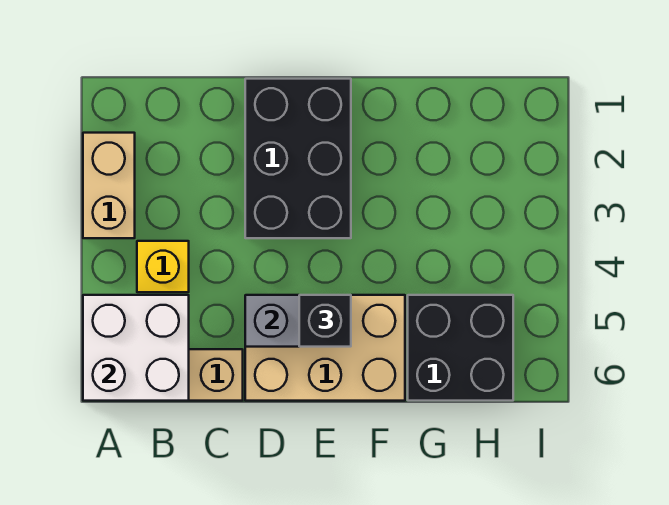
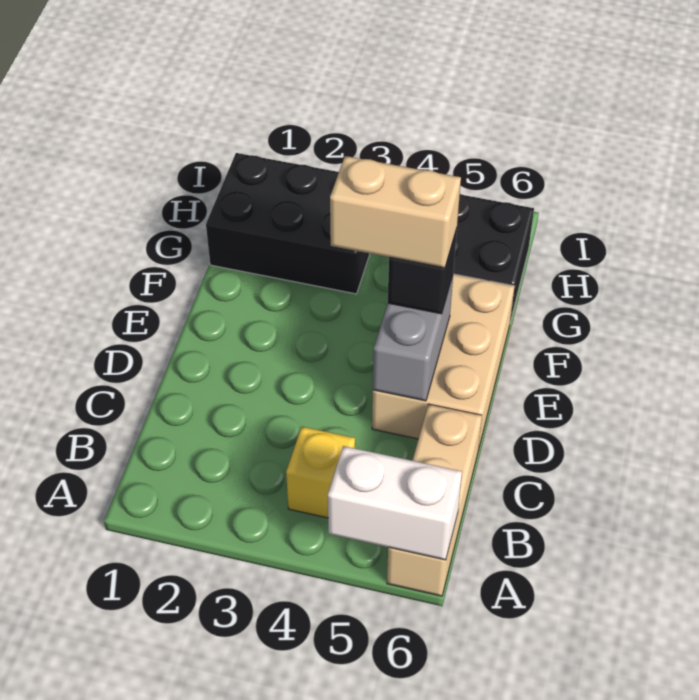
tan 1x2 brick [83,133,135,238] -> tan 1x2 brick moved to [330,156,461,268]
white 2x2 brick [83,295,189,401] -> white 1x2 brick [328,446,462,560]
black 2x3 brick [245,79,351,238] -> black 2x3 brick moved to [206,153,370,294]

